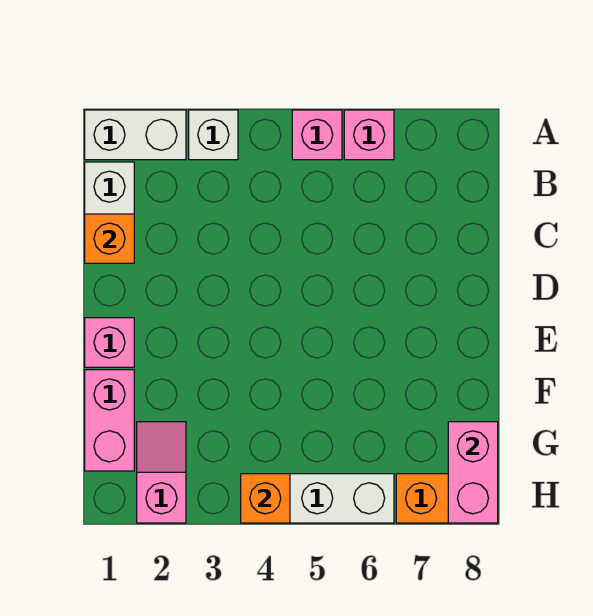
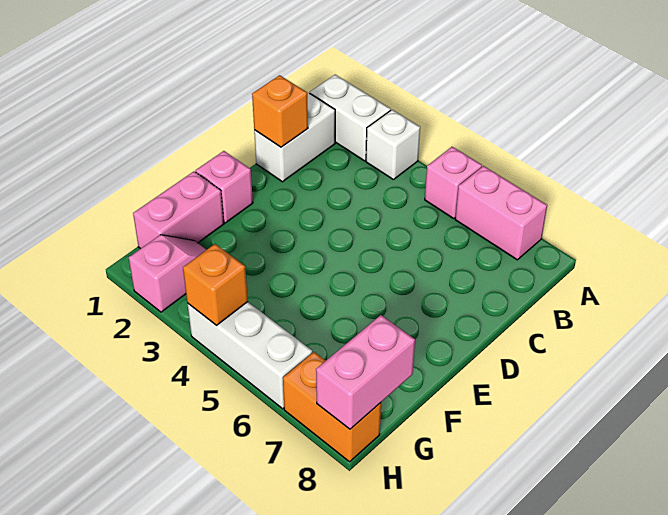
pink 1x1 brick [344,110,394,160] -> pink 1x2 brick [455,166,547,260]

